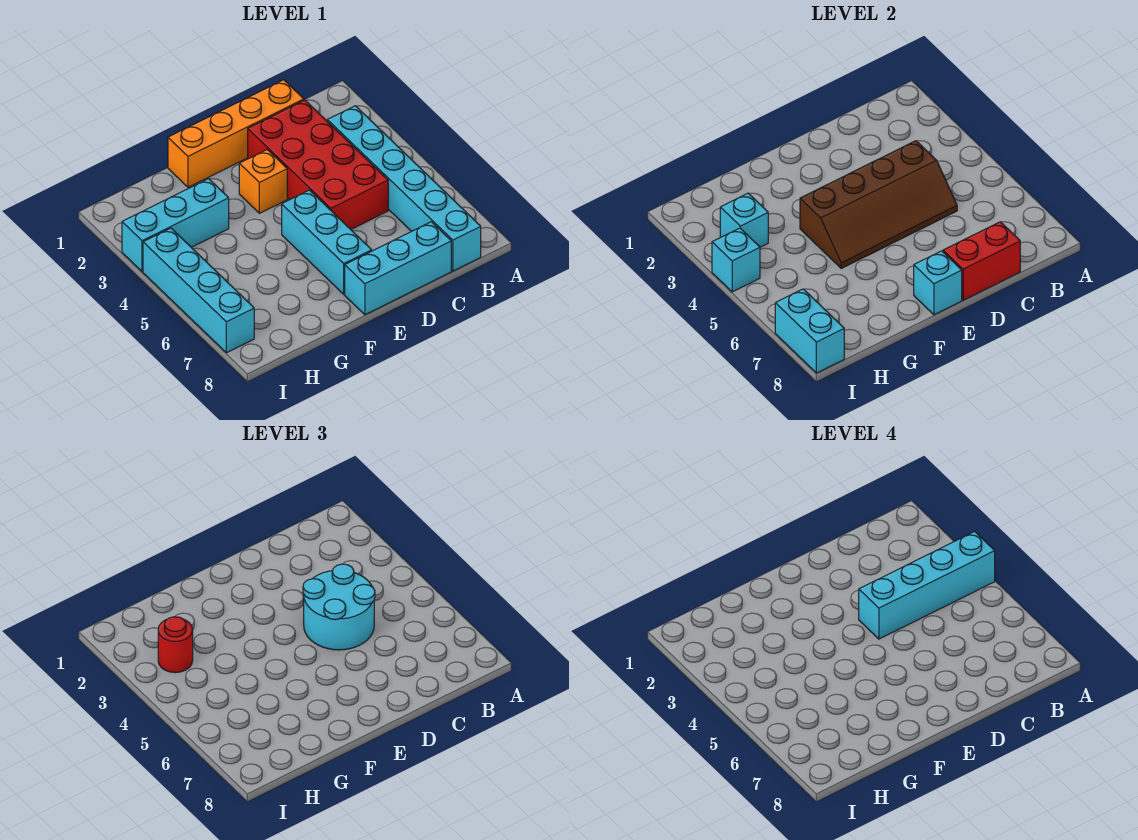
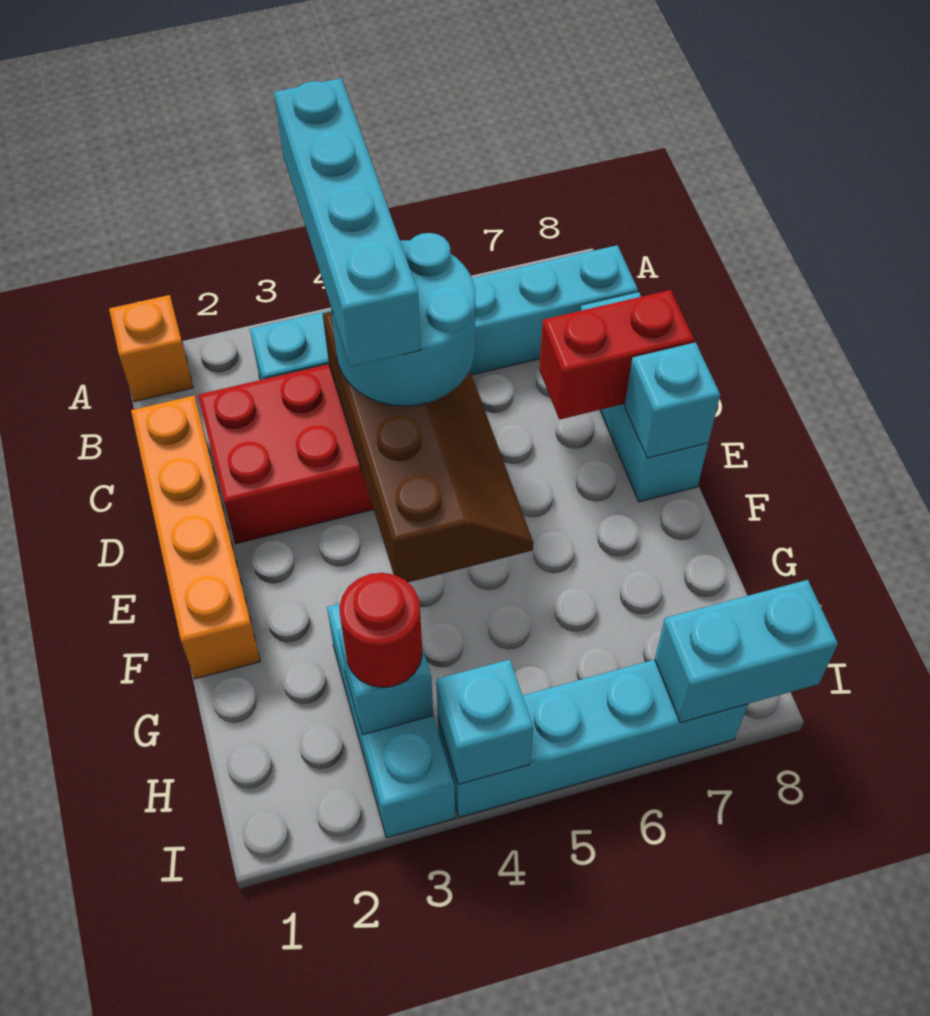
red 1x2 brick [943,222,1020,300] -> red 1x2 brick turned to [539,290,694,420]
orange 1x1 brick [239,150,287,213] -> orange 1x1 brick moved to [109,295,193,402]
cyan 1x3 brick [282,190,372,294] -> none

